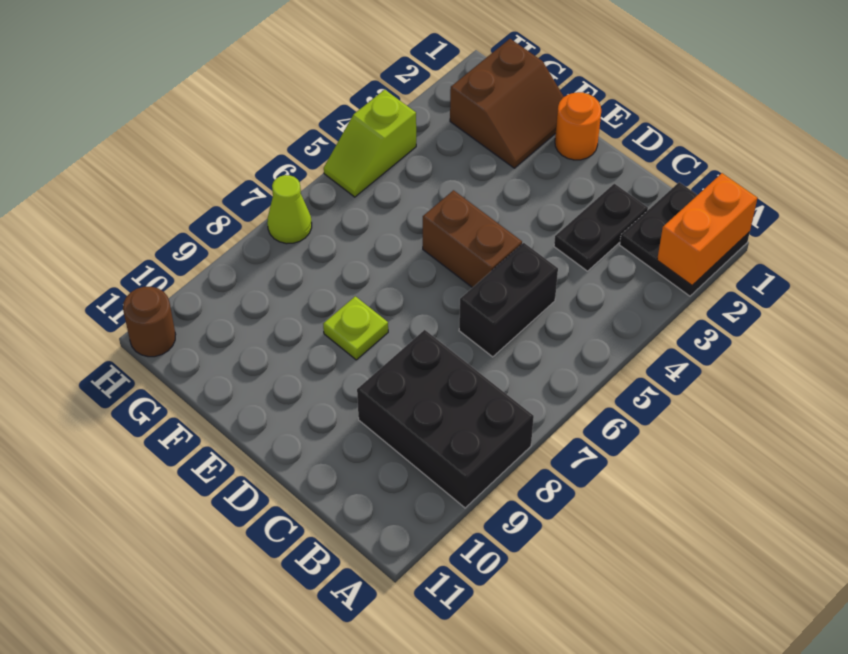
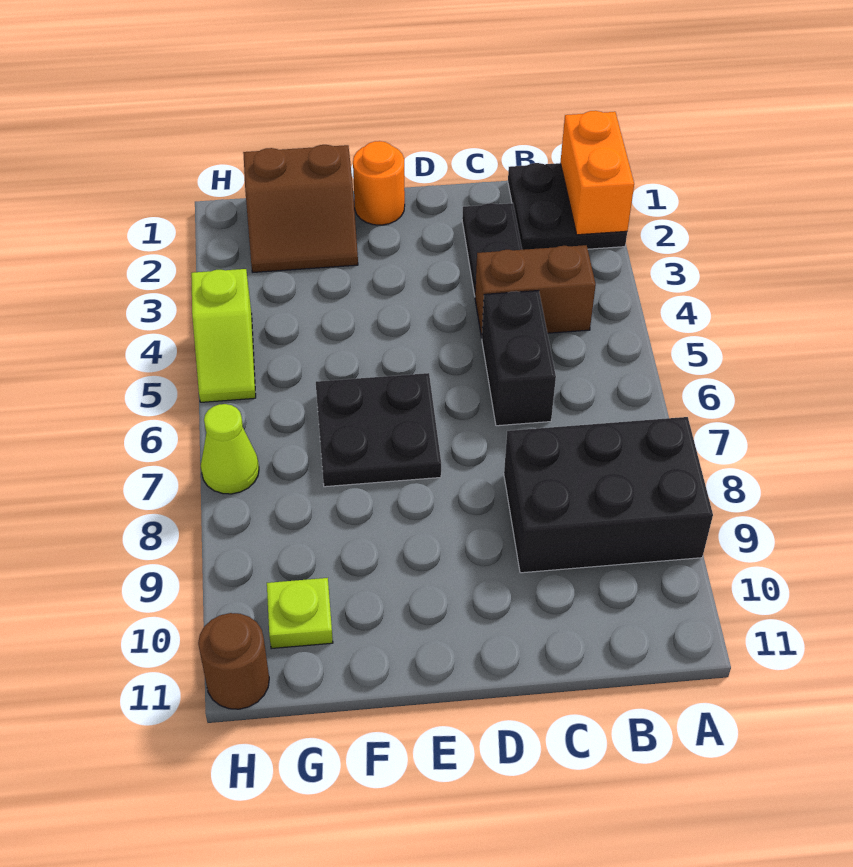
brown 1x2 brick [423,190,522,288] -> brown 1x2 brick moved to [475,245,596,338]
none -> black 2x2 plate [316,373,441,487]
lime 1x1 plate [323,296,388,360] -> lime 1x1 plate moved to [267,578,333,649]
brown 2x2 slope [450,39,564,168] -> brown 2x2 slope turned to [243,145,358,272]

